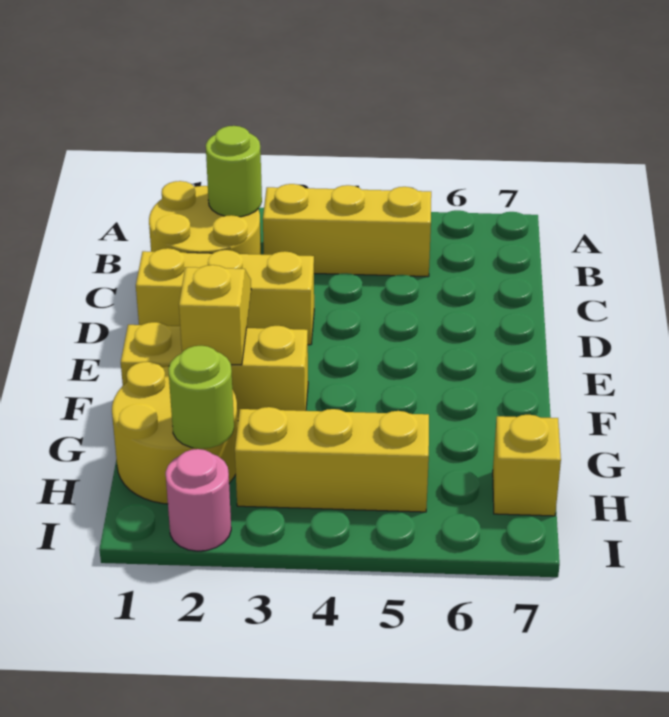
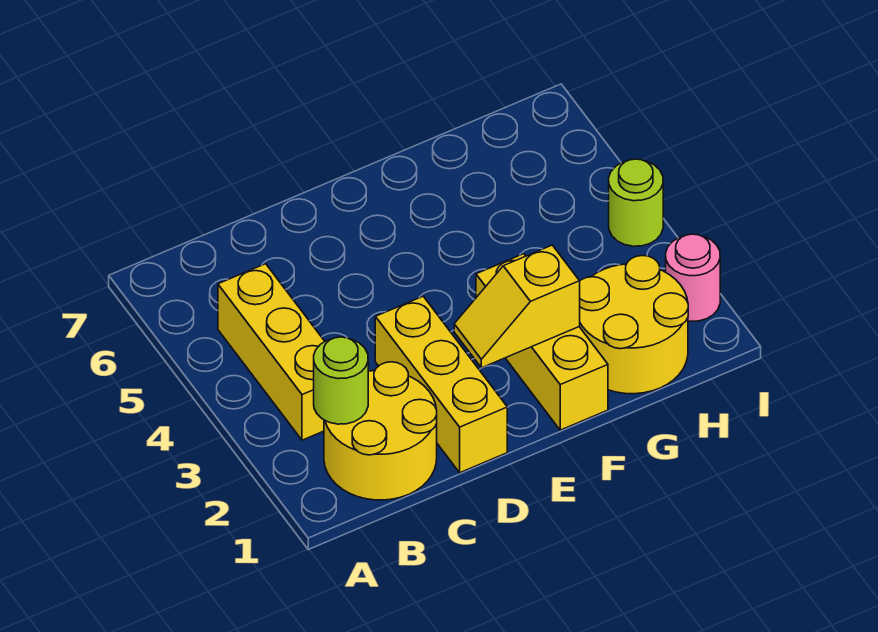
lime 1x1 round brick [168,346,234,449] -> lime 1x1 round brick moved to [609,159,663,246]
yellow 1x3 brick [235,407,429,512] -> none
yellow 1x1 brick [493,415,561,516] -> none

